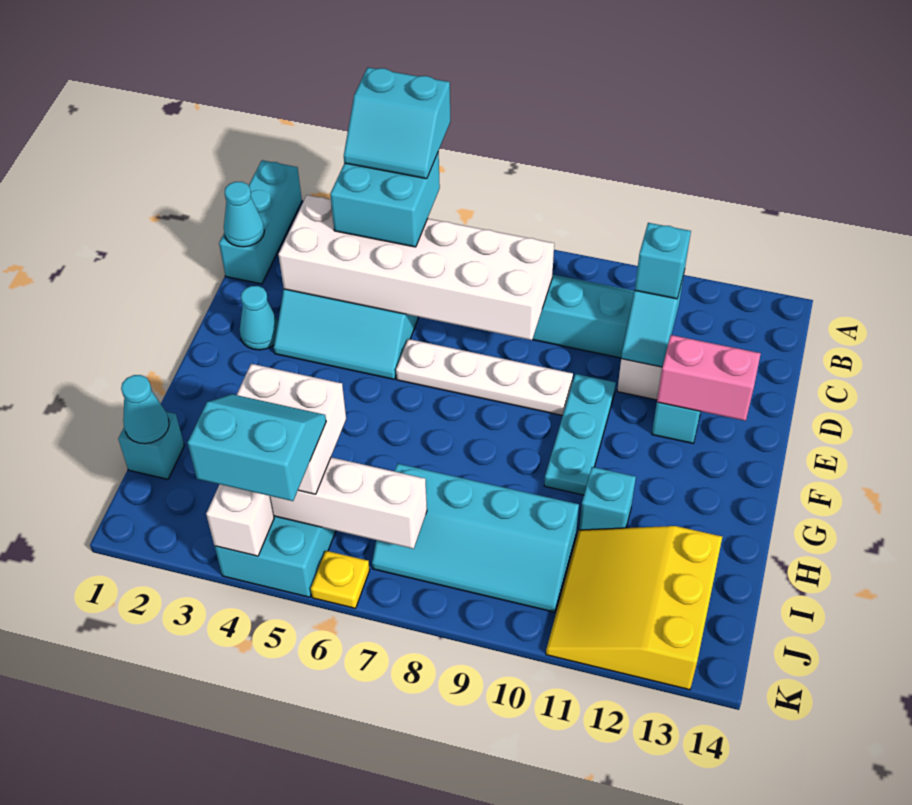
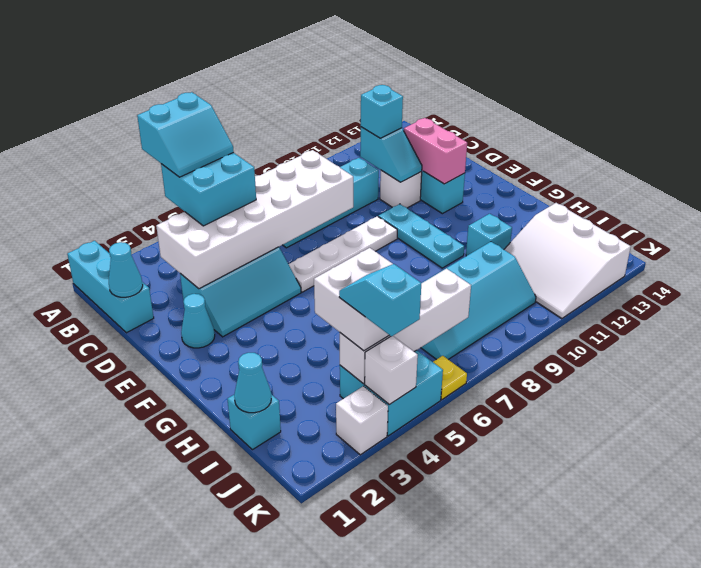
pink 1x2 brick [657,335,761,421] -> pink 1x2 brick turned to [404,118,467,184]
yellow 3x3 slope [546,526,722,690] -> white 3x3 slope [504,203,631,318]
cyan 2x2 slope [188,394,326,501] -> cyan 1x2 slope [339,264,421,336]
none -> white 1x1 brick [336,386,388,455]

